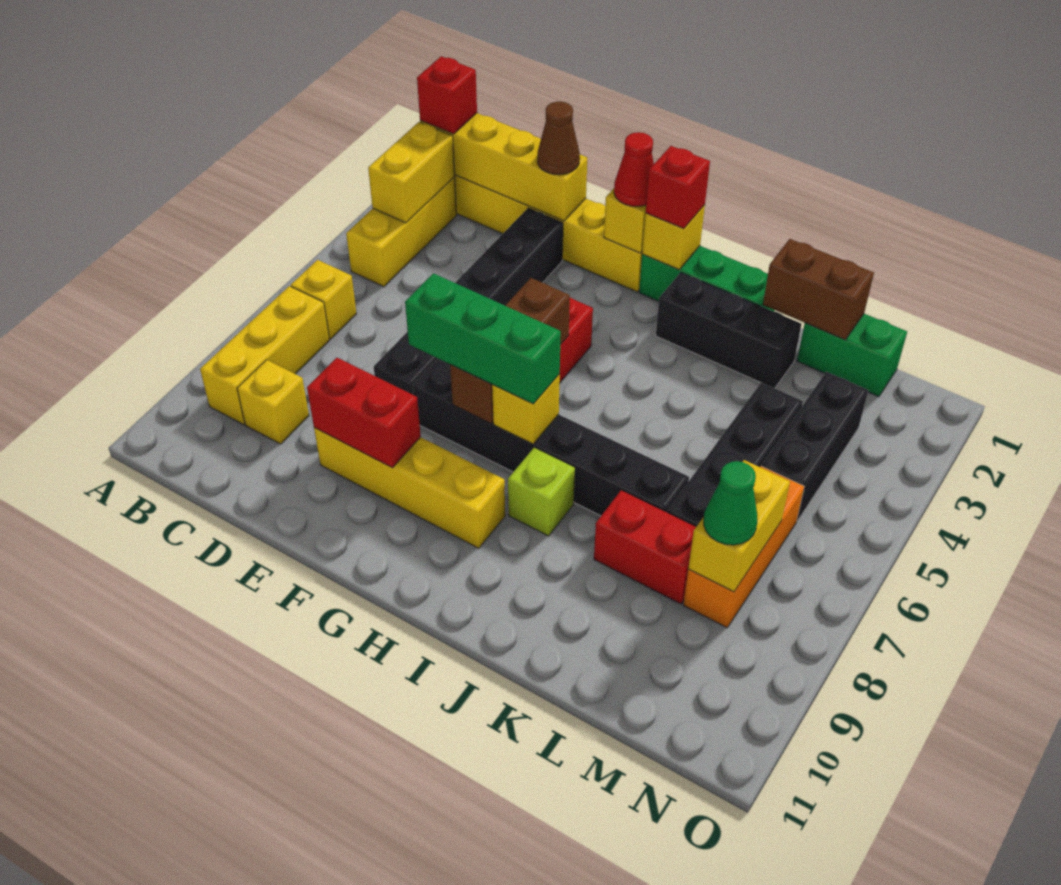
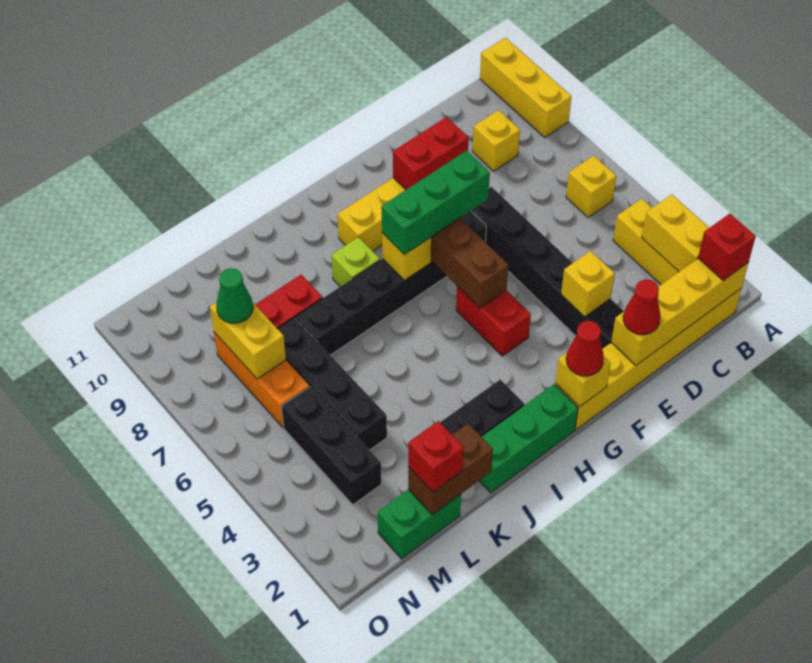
yellow 1x3 brick [200,286,329,425] -> yellow 1x3 brick moved to [480,38,572,137]
brown 1x1 cone [537,102,580,175] -> red 1x1 cone [623,280,660,335]
yellow 1x1 brick [642,205,705,270] -> yellow 1x1 brick moved to [561,251,615,317]
red 1x1 brick [645,146,710,228] -> red 1x1 brick moved to [408,421,464,492]

